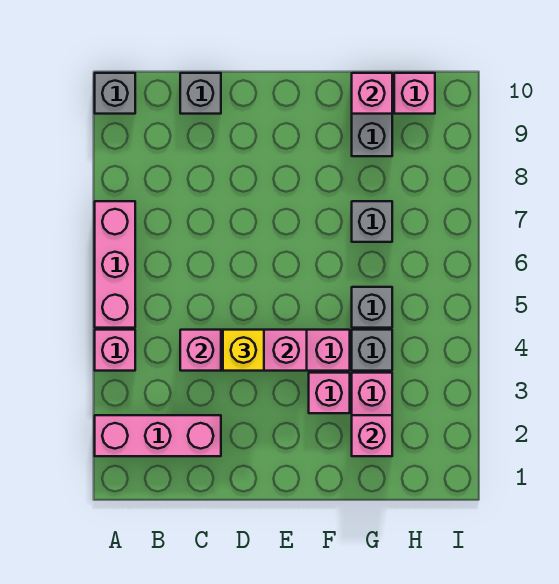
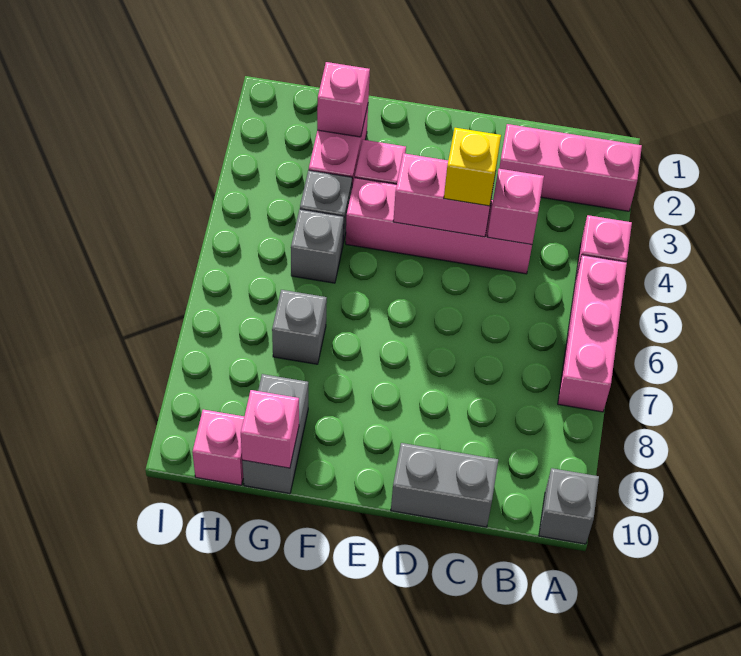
grey 1x1 brick [180,73,221,114] -> grey 1x2 brick [391,443,498,527]

